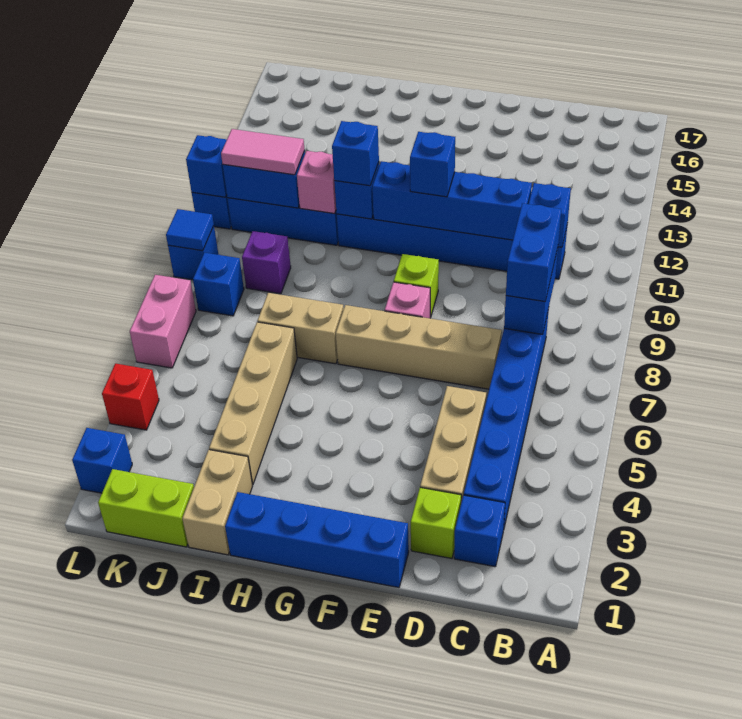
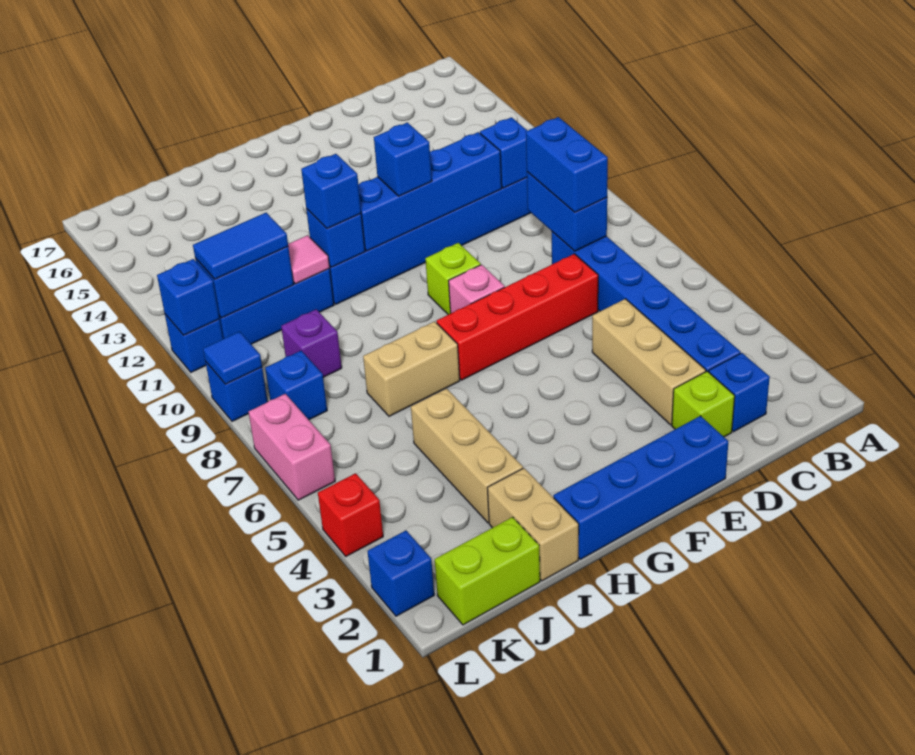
tan 1x4 brick [336,305,502,389] -> red 1x4 brick [437,254,598,380]
tan 1x4 brick [209,322,297,485] -> tan 1x3 brick [411,389,523,523]
pink 1x1 brick [297,151,336,214] -> pink 1x1 tile [288,235,330,284]
pink 1x2 tile [221,129,305,175] -> blue 1x2 tile [193,213,288,279]

